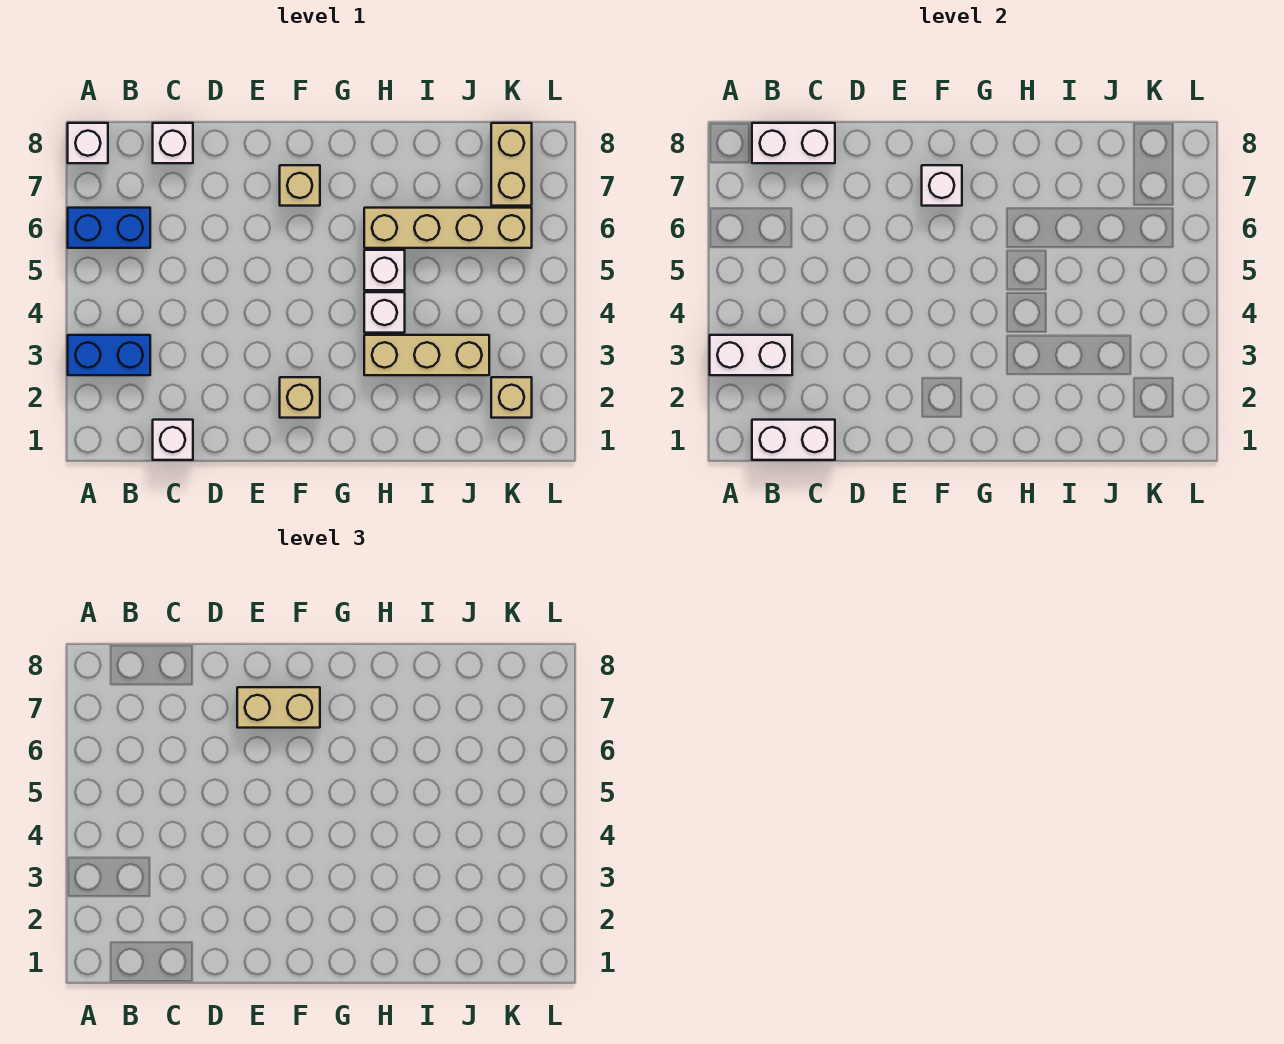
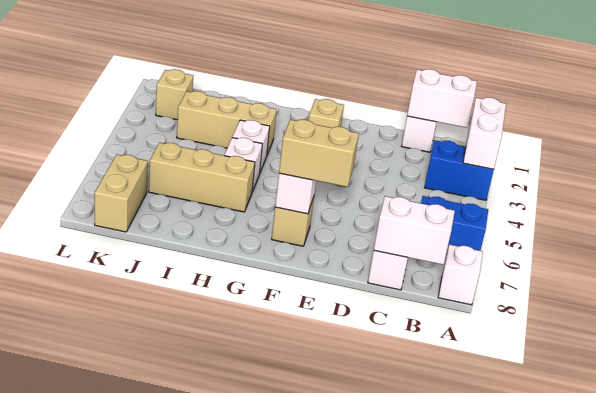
white 1x2 brick [710,335,792,375] -> white 1x2 brick turned to [463,97,506,169]
tan 1x4 brick [364,208,532,248] -> tan 1x3 brick [149,143,255,212]

